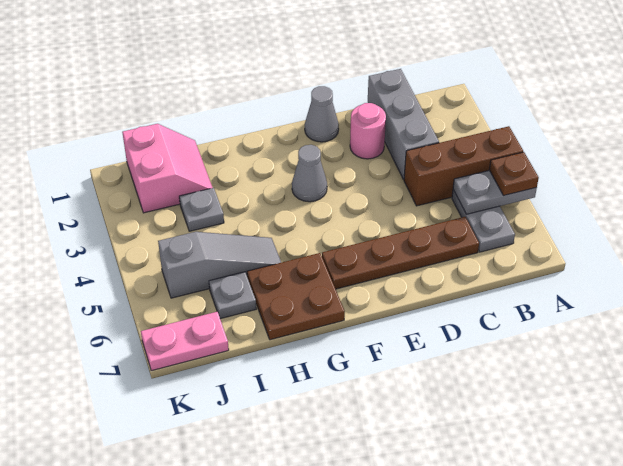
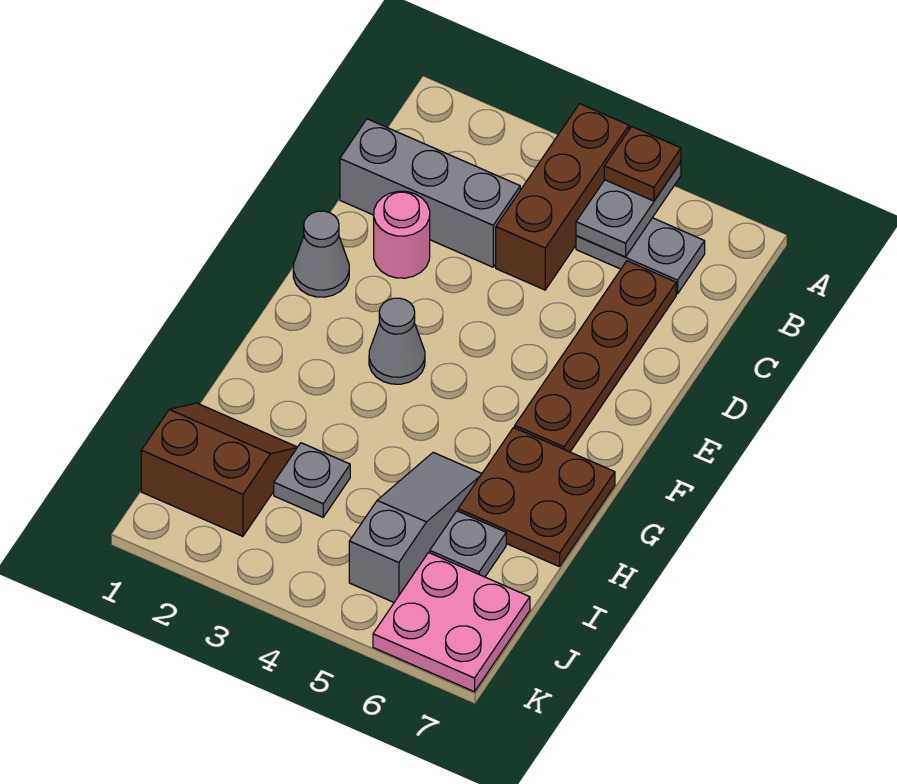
pink 2x2 slope [122,124,213,213] -> brown 2x2 slope [141,403,297,536]
pink 1x2 plate [141,312,229,371] -> pink 2x2 plate [373,553,530,692]

